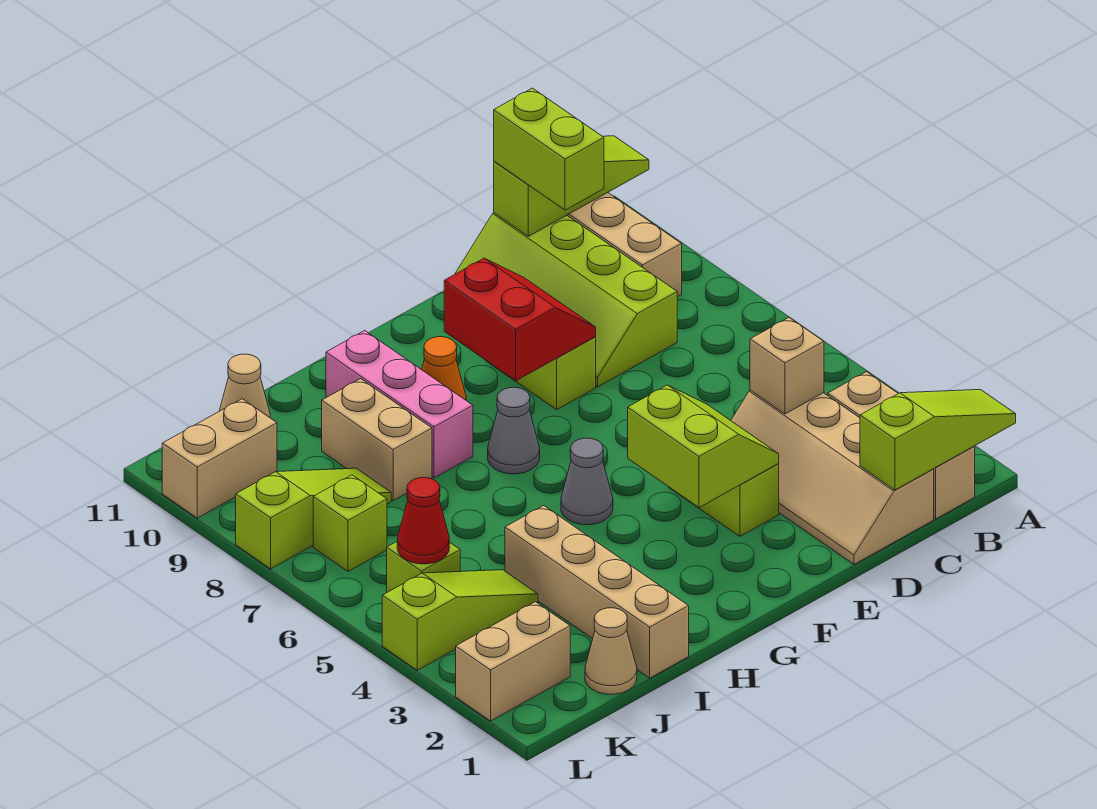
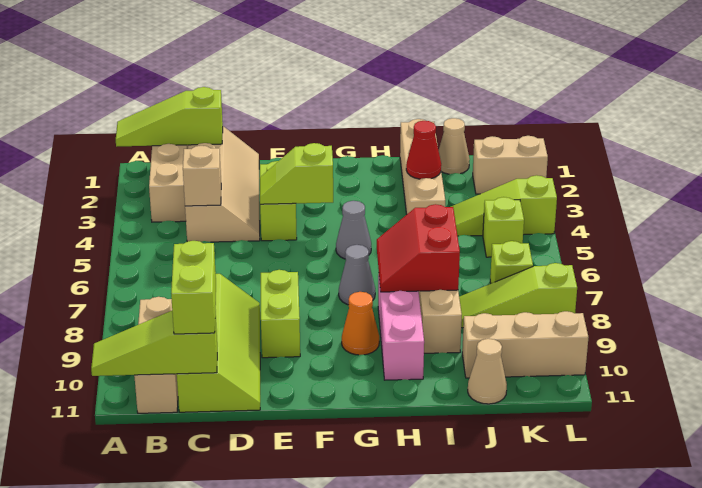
lime 2x2 slope [628,385,779,508] -> lime 1x2 slope [260,143,333,205]
red 2x2 slope [444,258,596,381] -> red 2x2 slope moved to [377,204,460,292]
red 1x1 cone [397,478,449,564] -> red 1x1 cone moved to [406,121,441,179]
tan 1x2 brick [162,399,277,518] -> tan 1x3 brick [462,311,589,378]

